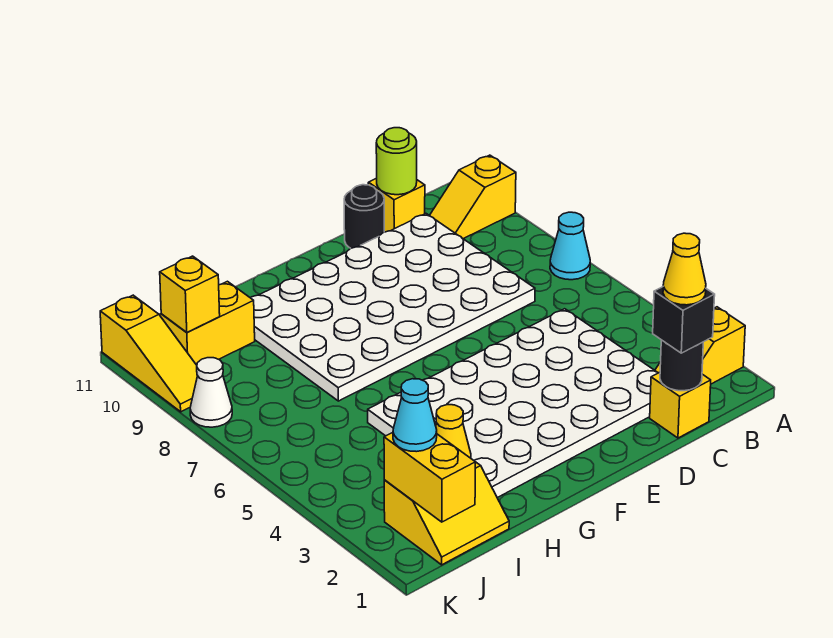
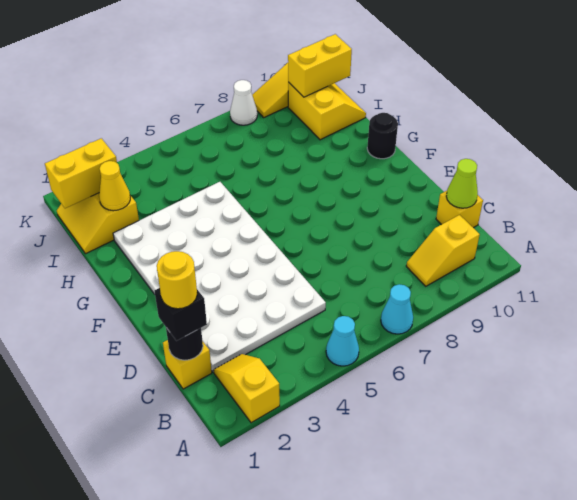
yellow 1x2 slope [429,155,516,239] -> yellow 1x2 slope turned to [406,215,480,286]
yellow 1x1 cone [663,233,706,305] -> yellow 1x1 round brick [157,251,197,309]
white 4x6 plate [250,214,535,401] -> none
lime 1x1 round brick [376,128,417,195] -> lime 1x1 cone [446,159,478,208]
black 1x1 round brick [344,185,384,248] -> black 1x1 round brick moved to [367,113,398,159]
cyan 1x1 cone [393,379,437,452] -> cyan 1x1 cone moved to [326,316,359,366]
yellow 1x1 brick [160,256,220,332] -> yellow 1x2 brick [288,34,352,97]

